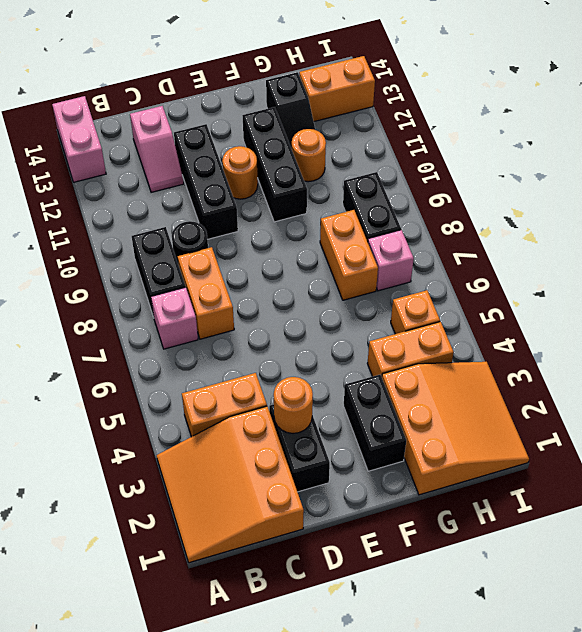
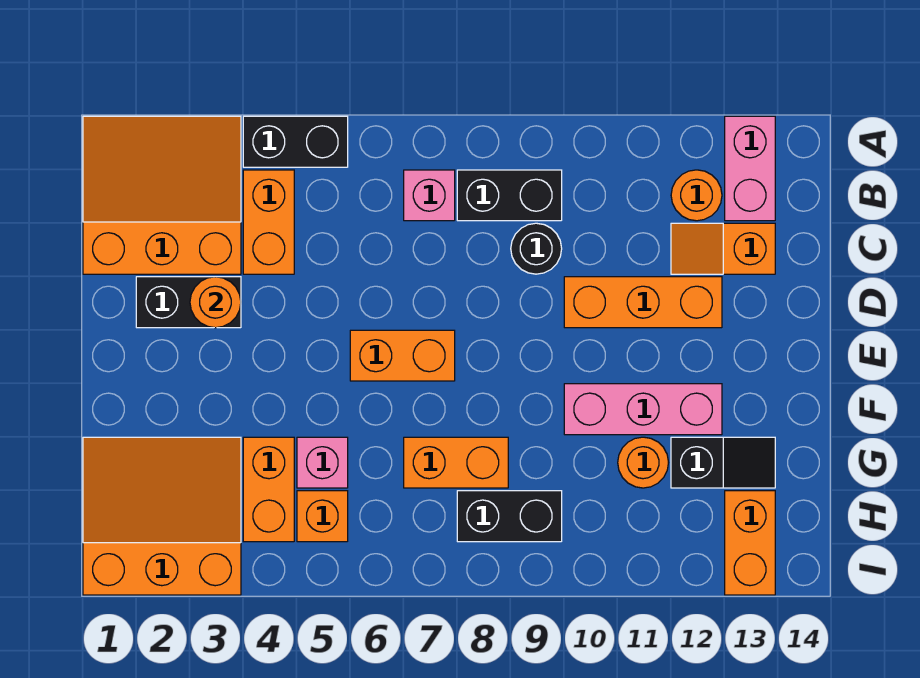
pink 1x2 brick [52,96,106,182] -> pink 1x2 brick turned to [725,116,775,221]
orange 1x2 brick [178,247,234,339] -> orange 1x2 brick moved to [350,330,455,381]
pink 1x2 slope [130,106,184,192] -> orange 1x2 slope [671,223,775,274]
black 1x3 brick [174,124,238,239] -> orange 1x3 brick [564,277,722,328]
orange 1x1 round brick [222,146,258,199] -> orange 1x1 round brick moved to [671,170,722,221]
black 1x2 brick [344,375,406,471] -> black 1x2 brick moved to [243,116,348,167]
black 1x3 brick [243,107,307,222] -> pink 1x3 brick [564,384,722,435]
orange 3x3 slope [382,362,529,495] -> orange 3x3 slope turned to [83,437,241,595]
black 1x2 slope [266,72,315,149] -> black 1x2 slope turned to [671,437,775,488]
pink 1x1 brick [368,230,414,291] -> pink 1x1 brick moved to [297,437,348,488]

